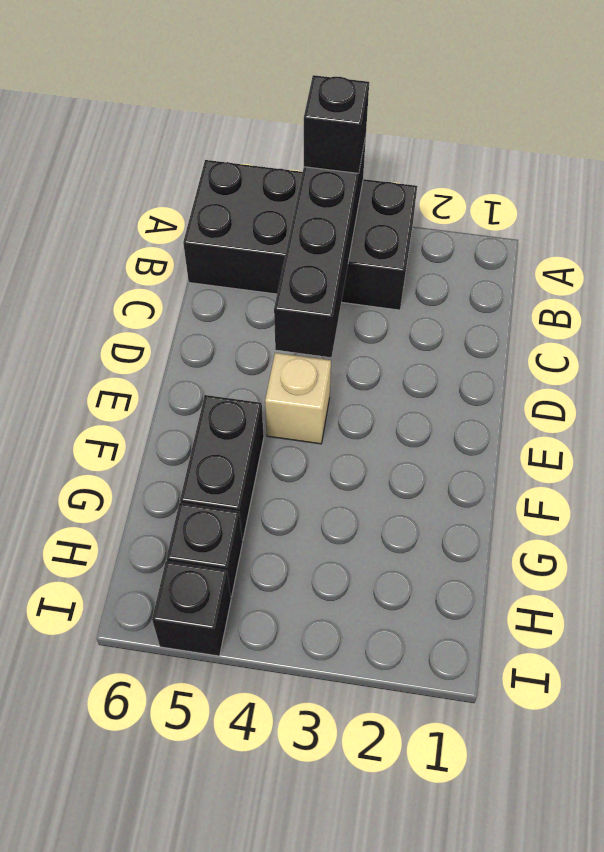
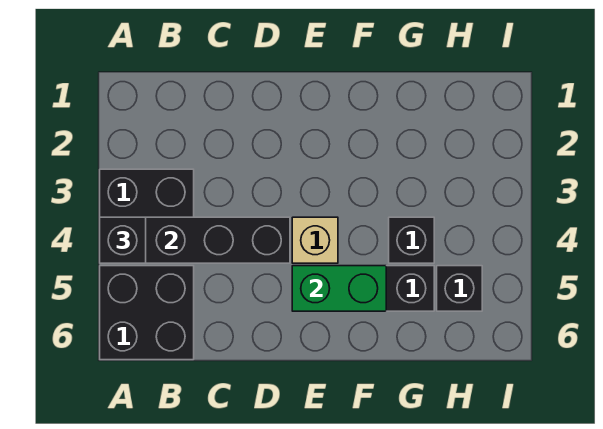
none -> green 1x2 brick [292,266,386,311]
black 1x1 brick [152,561,231,656] -> black 1x1 brick moved to [389,217,434,263]

